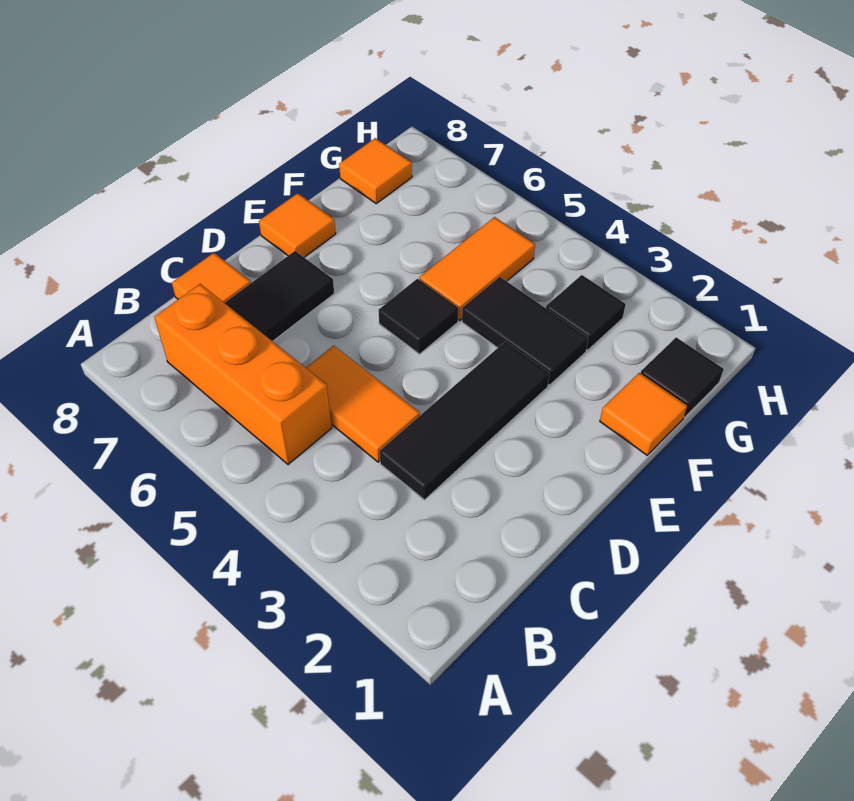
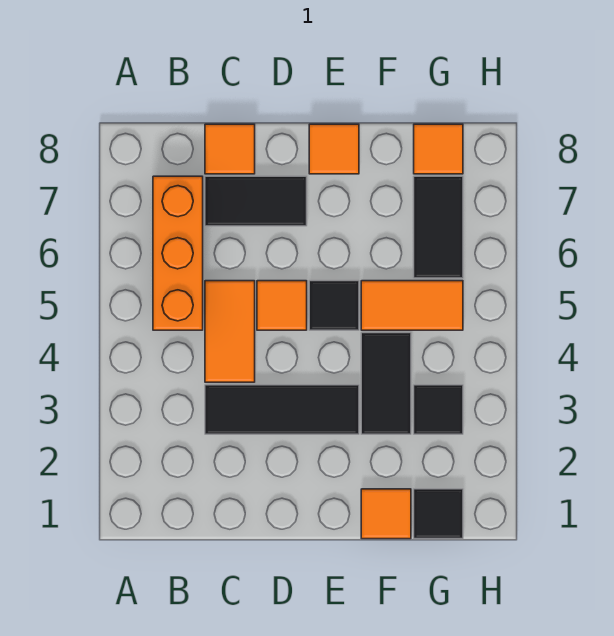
none -> orange 1x1 tile [257,281,307,330]
none -> black 1x2 tile [414,176,463,278]

